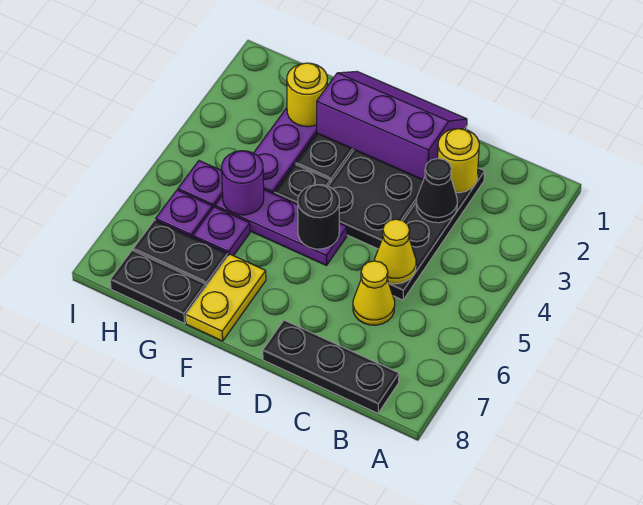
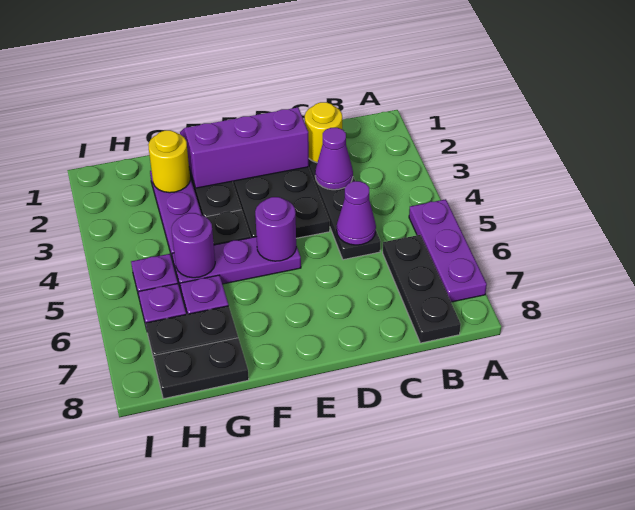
none -> purple 1x3 plate [409,199,487,302]
black 1x3 plate [263,320,399,413] -> black 1x3 plate turned to [383,235,461,343]
black 1x1 cone [416,159,457,223] -> purple 1x1 cone [315,128,353,190]
yellow 1x1 cone [375,219,416,284] -> purple 1x1 cone [337,181,376,245]
yellow 1x1 cone [353,261,395,325] -> none
black 1x1 round brick [298,185,339,249] -> purple 1x1 round brick [255,197,296,261]
yellow 1x2 plate [186,254,266,341] -> none

